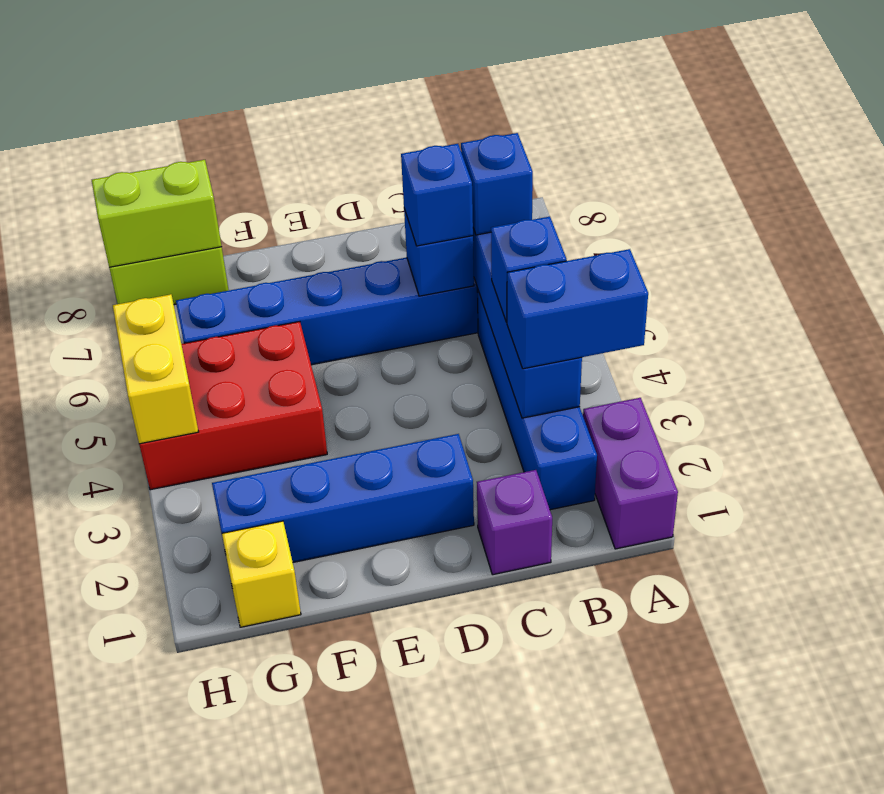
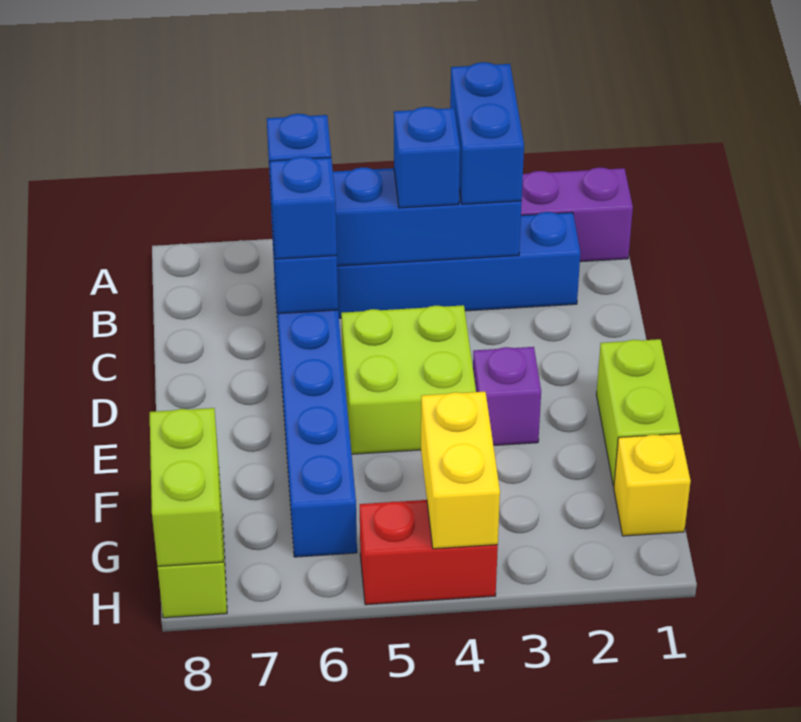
purple 1x1 brick [477,470,552,575] -> purple 1x1 brick moved to [473,347,541,445]
blue 1x4 brick [212,434,474,562] -> none
none -> lime 2x2 brick [341,305,476,454]
none -> lime 1x2 brick [596,339,680,486]
red 2x3 brick [139,322,327,490] -> red 1x2 brick [360,500,498,605]
yellow 1x2 brick [113,294,199,444] -> yellow 1x2 brick turned to [421,392,500,549]

